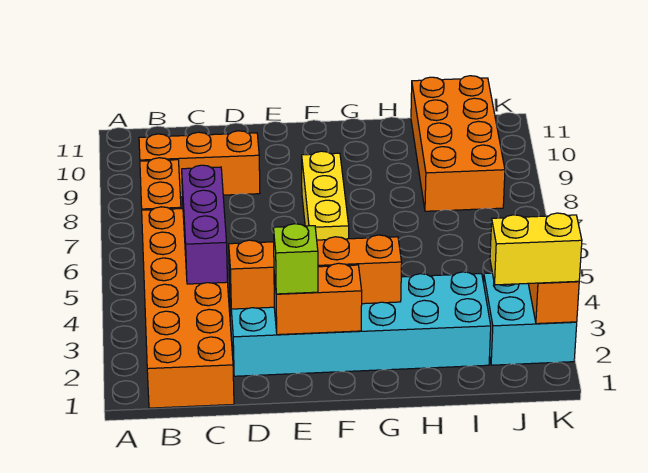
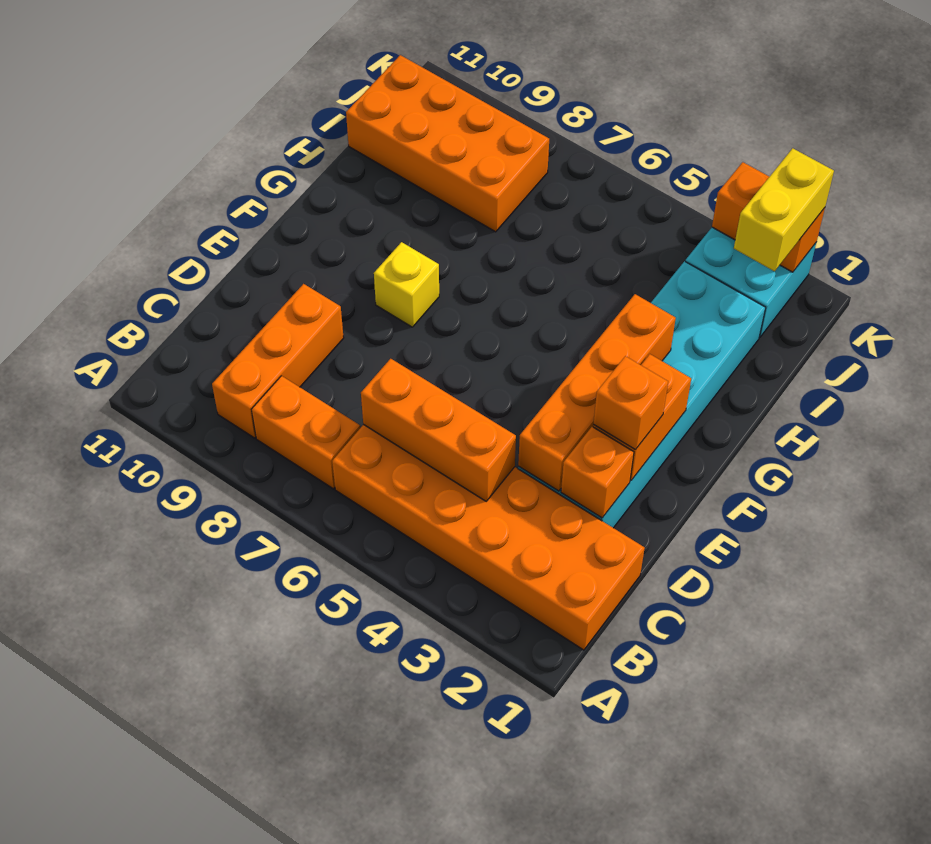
purple 1x3 brick [182,165,227,284] -> orange 1x3 brick [361,359,516,501]
none -> orange 1x1 brick [561,427,634,518]
lime 1x1 brick [273,224,318,294] -> orange 1x1 brick [593,356,668,450]
yellow 1x3 brick [302,151,349,240] -> yellow 1x1 brick [374,242,439,327]

